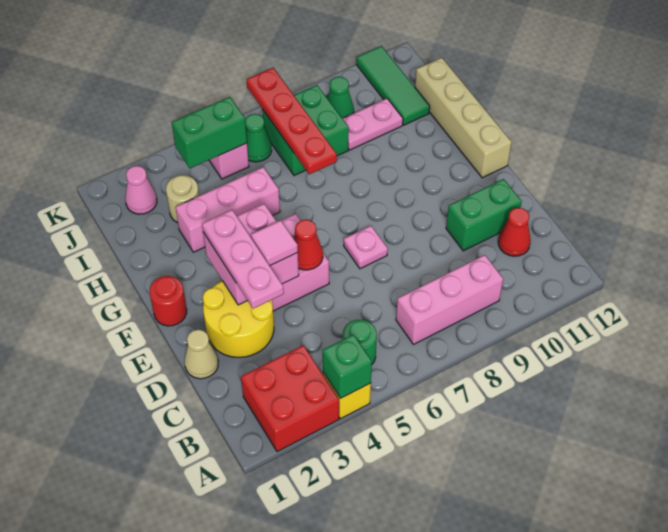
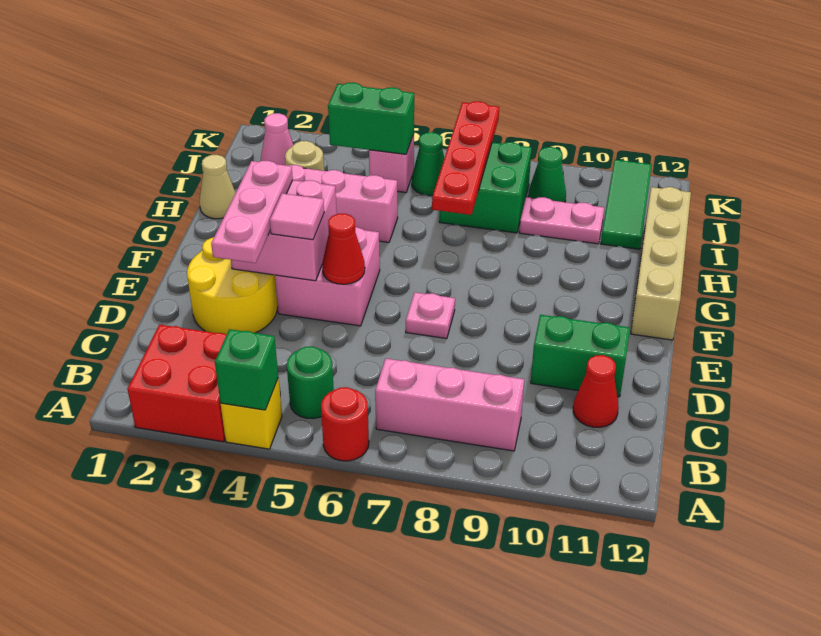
tan 1x1 cone [184,330,218,379] -> tan 1x1 cone moved to [199,155,235,219]
red 1x1 round brick [150,276,187,326] -> red 1x1 round brick moved to [321,387,369,461]

